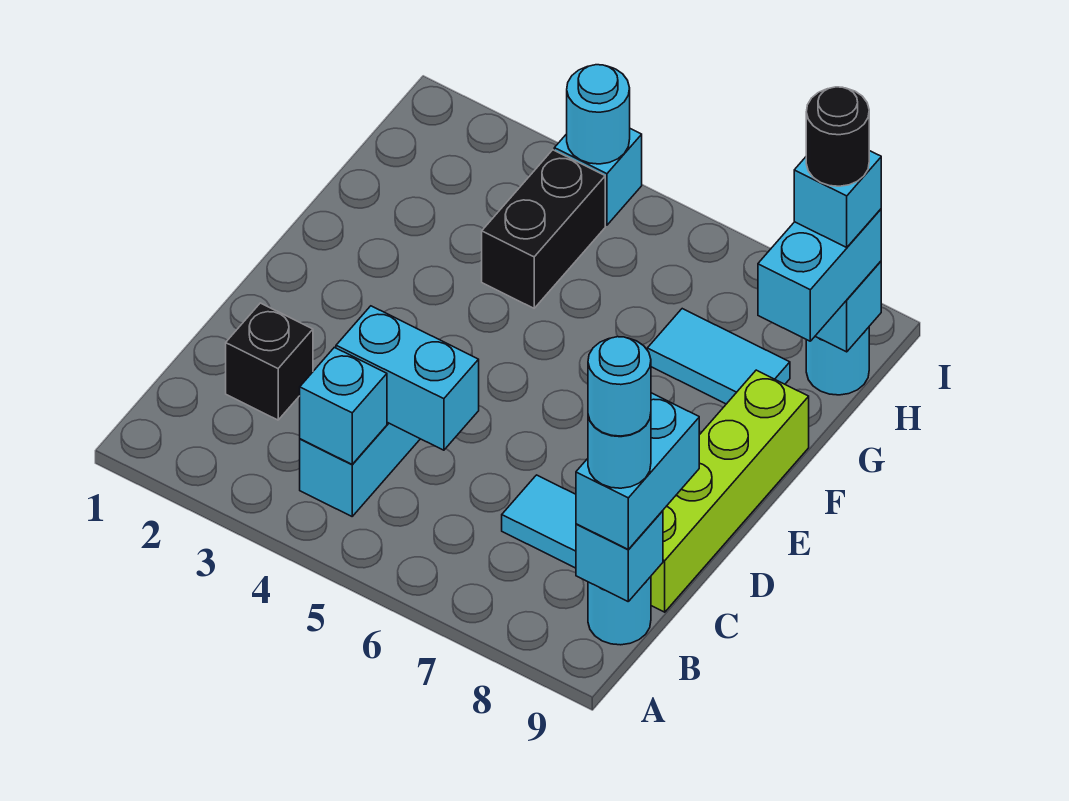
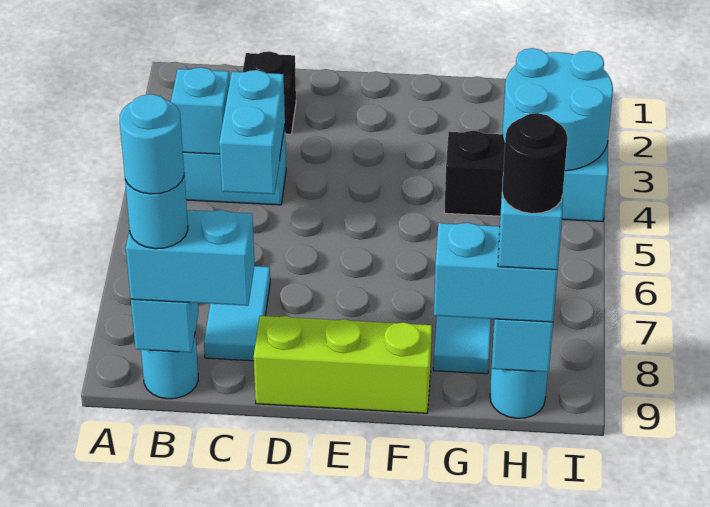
lime 1x4 brick [651,370,809,612] -> lime 1x3 brick [254,316,432,413]
cyan 1x1 round brick [567,65,630,164] -> cyan 2x2 round brick [503,48,613,171]

